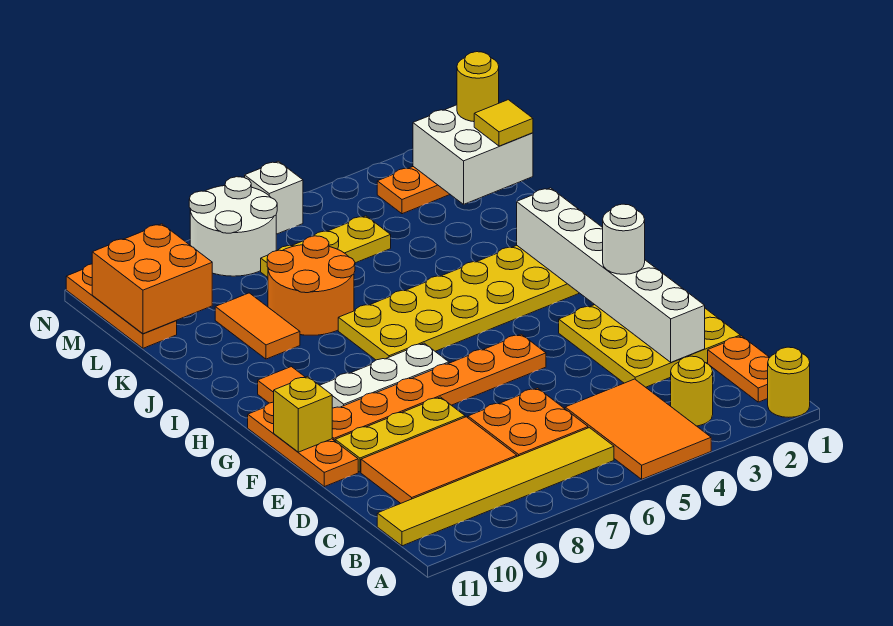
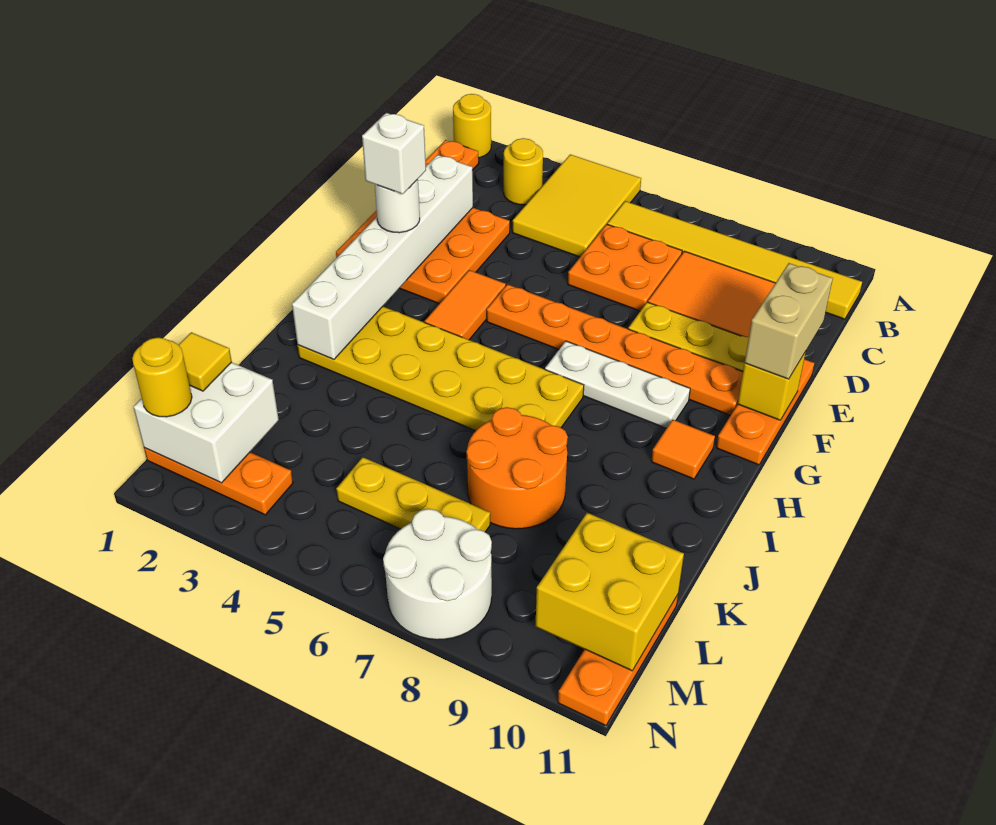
orange 2x3 tile [565,379,711,479] -> yellow 2x3 tile [512,154,641,257]
yellow 3x3 plate [559,305,740,387] -> orange 3x3 plate [336,208,510,304]
none -> tan 1x2 brick [744,263,833,379]
orange 1x2 tile [215,293,300,359] -> orange 1x2 tile moved to [425,270,506,340]
orange 2x2 brick [92,224,212,334] -> yellow 2x2 brick [536,513,684,671]
white 1x1 brick [245,161,303,234] -> white 1x1 brick moved to [362,113,426,194]

